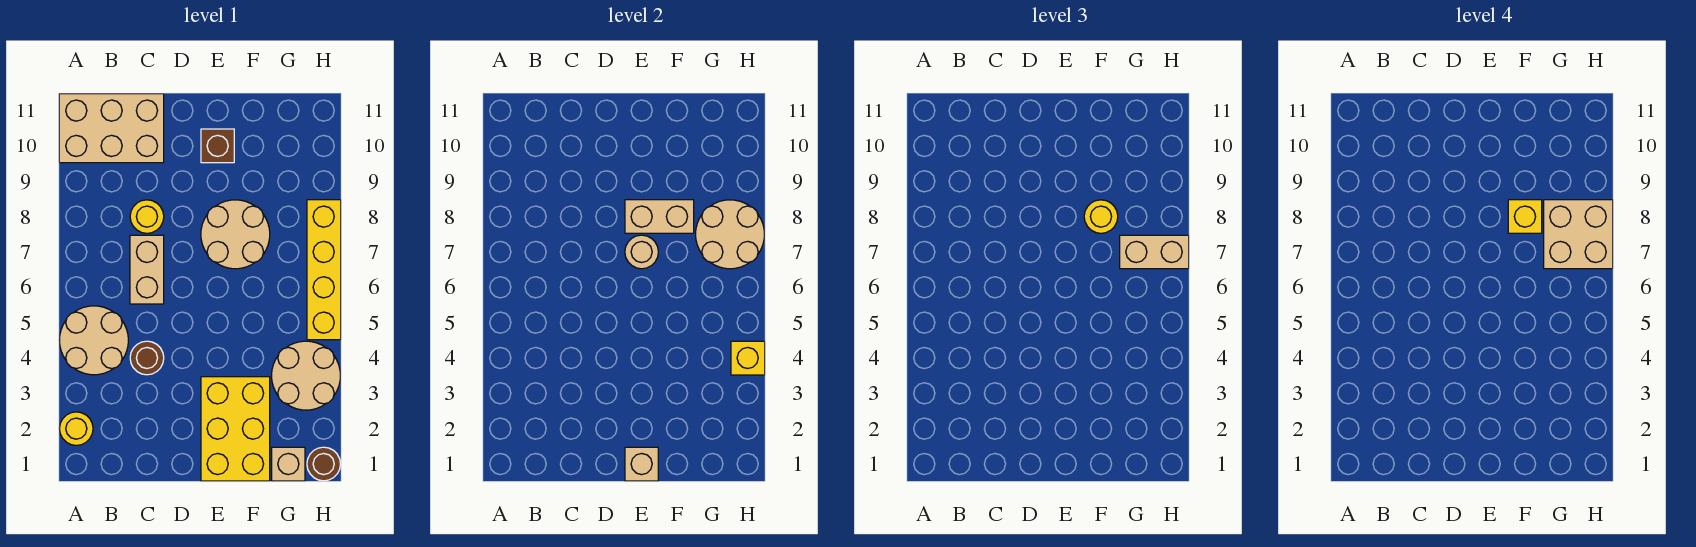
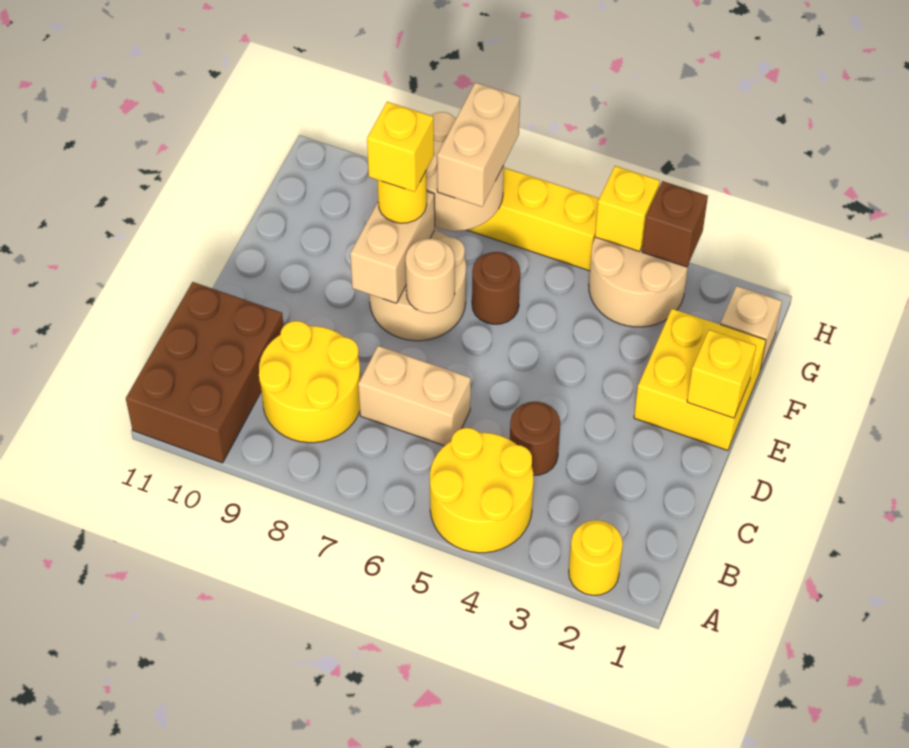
tan 2x2 round brick [59,306,128,375] -> yellow 2x2 round brick [430,428,533,553]
tan 2x3 brick [59,94,164,163] -> brown 2x3 brick [126,282,283,463]
yellow 1x1 round brick [130,200,164,233] -> yellow 2x2 round brick [259,321,361,443]
yellow 2x3 brick [201,377,270,481] -> yellow 2x2 brick [634,309,766,450]
tan 1x1 brick [625,447,658,481] -> yellow 1x1 brick [687,330,756,418]
brown 1x1 brick [201,129,234,163] -> brown 1x1 brick moved to [642,181,708,267]
tan 2x2 brick [1544,200,1613,269] -> none
brown 1x1 round brick [307,447,340,481] -> brown 1x1 round brick moved to [472,252,520,324]

